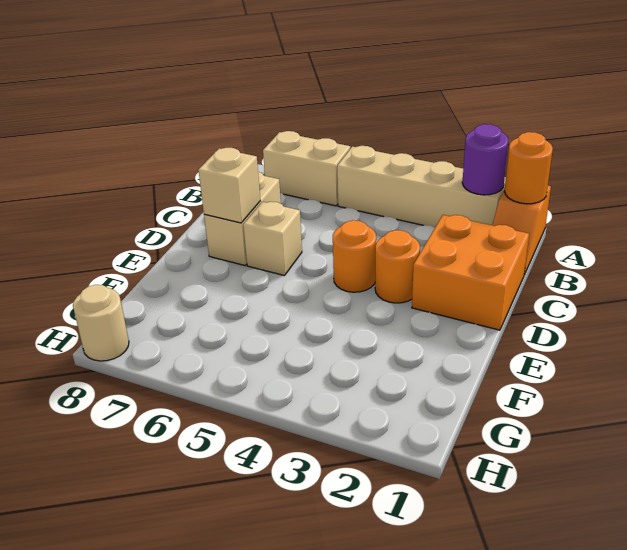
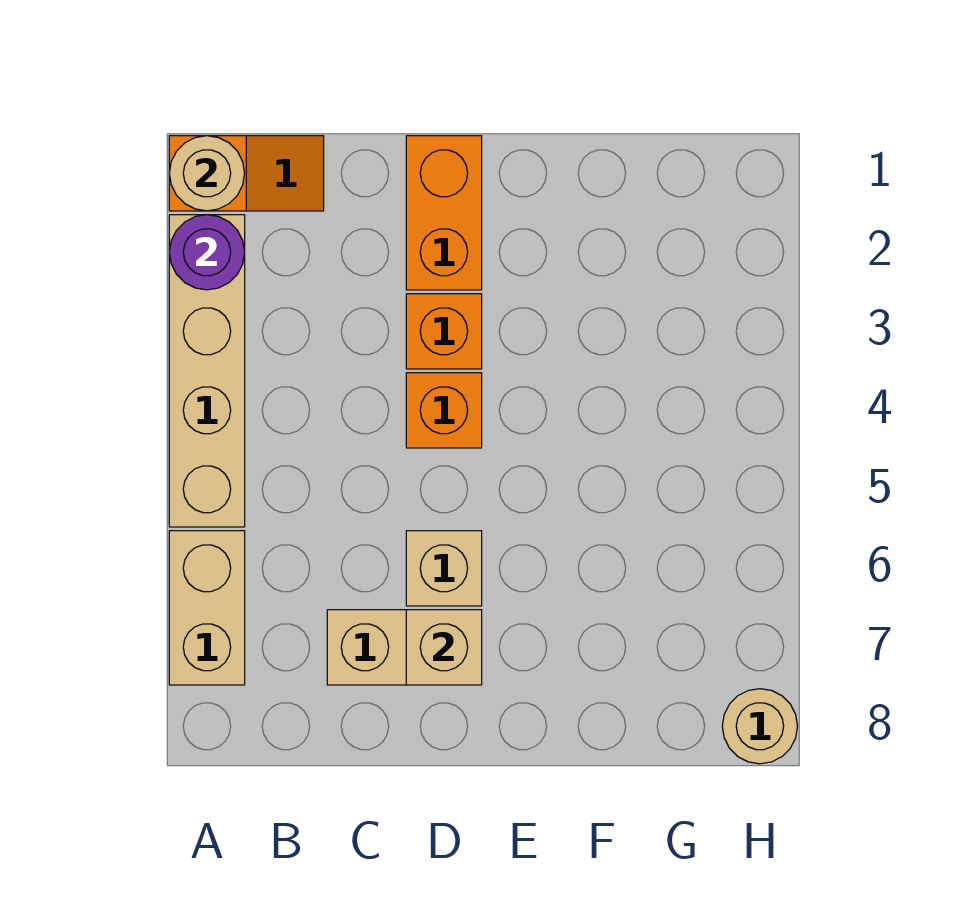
orange 1x1 round brick [504,132,553,204] -> tan 1x1 round brick [169,136,245,211]
orange 2x2 brick [412,215,529,330] -> orange 1x2 brick [406,136,482,290]
orange 1x1 round brick [375,230,420,303] -> orange 1x1 brick [406,294,482,369]
orange 1x1 round brick [333,220,376,292] -> orange 1x1 brick [406,373,482,448]

